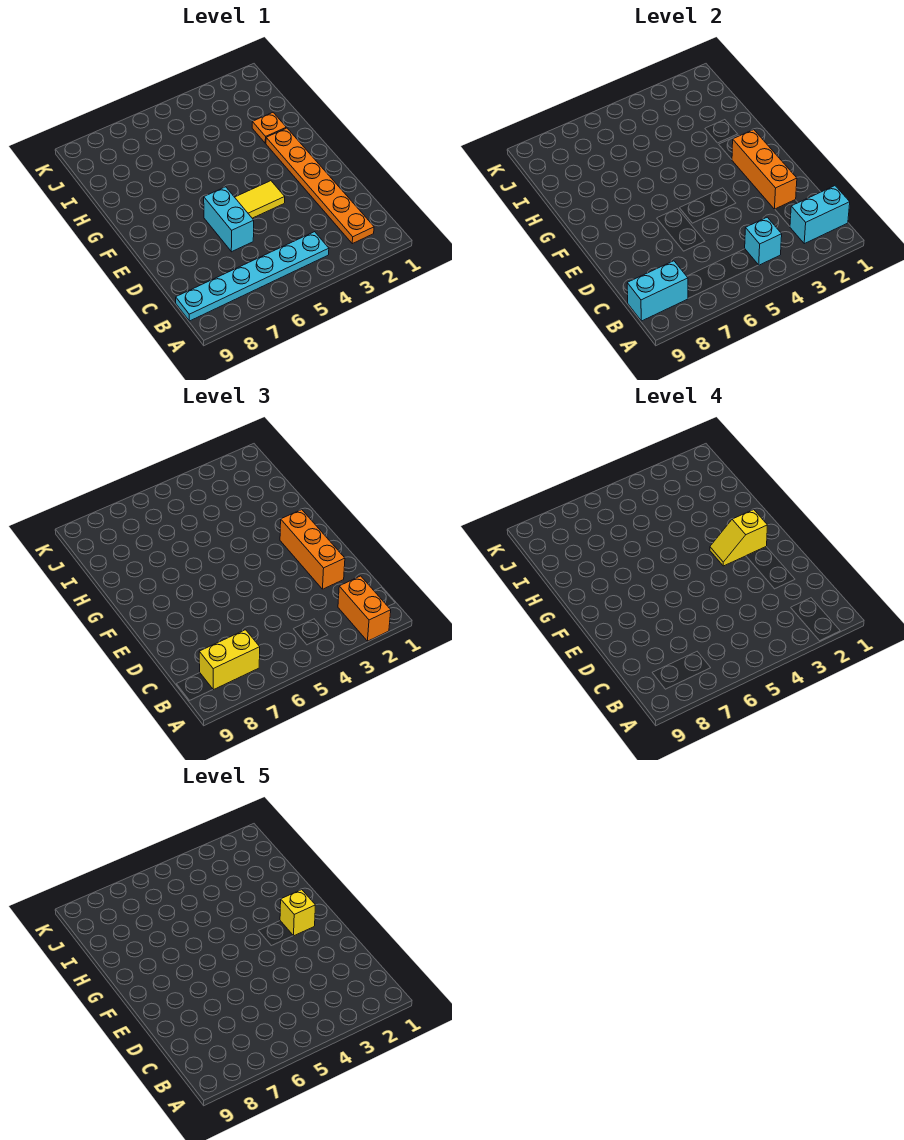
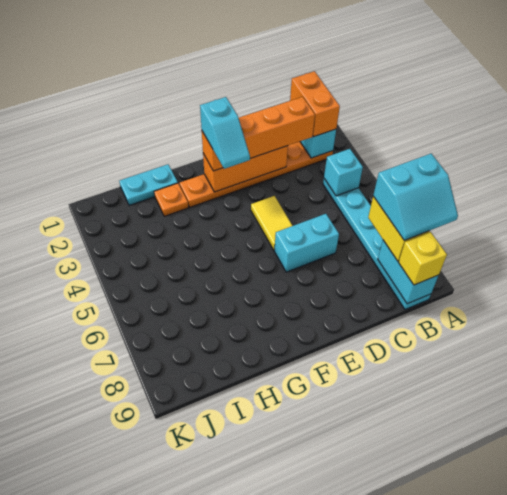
orange 1x2 brick [338,576,391,641] -> orange 1x2 brick turned to [290,71,340,136]
none -> cyan 2x2 slope [373,154,458,240]
orange 1x3 brick [280,510,345,589] -> orange 1x4 brick [202,97,315,171]
yellow 1x2 slope [710,510,768,566] -> cyan 1x2 slope [200,97,250,169]
yellow 1x1 brick [280,890,316,936] -> yellow 1x1 brick moved to [398,232,447,285]
none -> cyan 1x2 plate [119,164,178,205]

